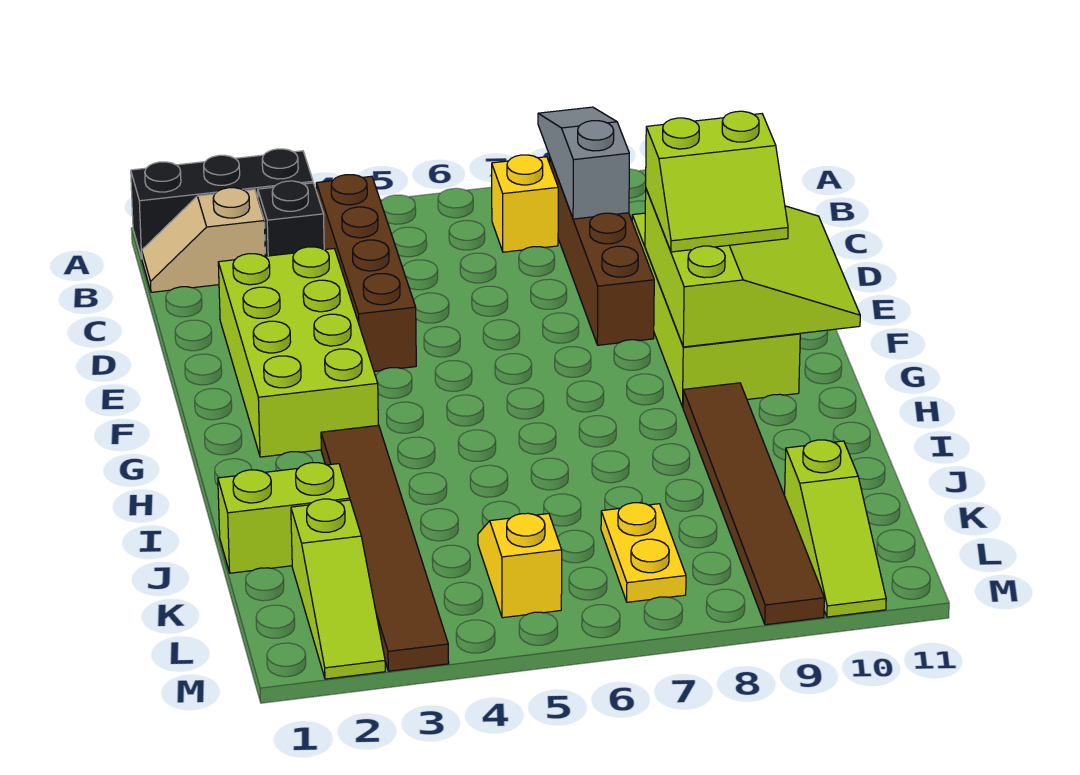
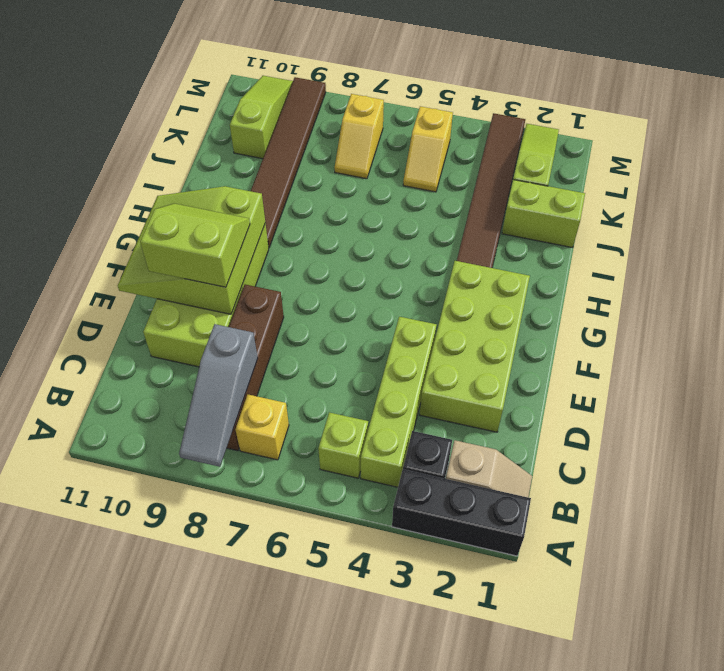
brown 1x4 brick [316,175,416,371] -> lime 1x4 brick [361,317,436,487]
none -> lime 1x1 brick [318,412,368,478]
yellow 1x2 plate [601,503,686,602] -> yellow 1x2 slope [334,94,384,179]

